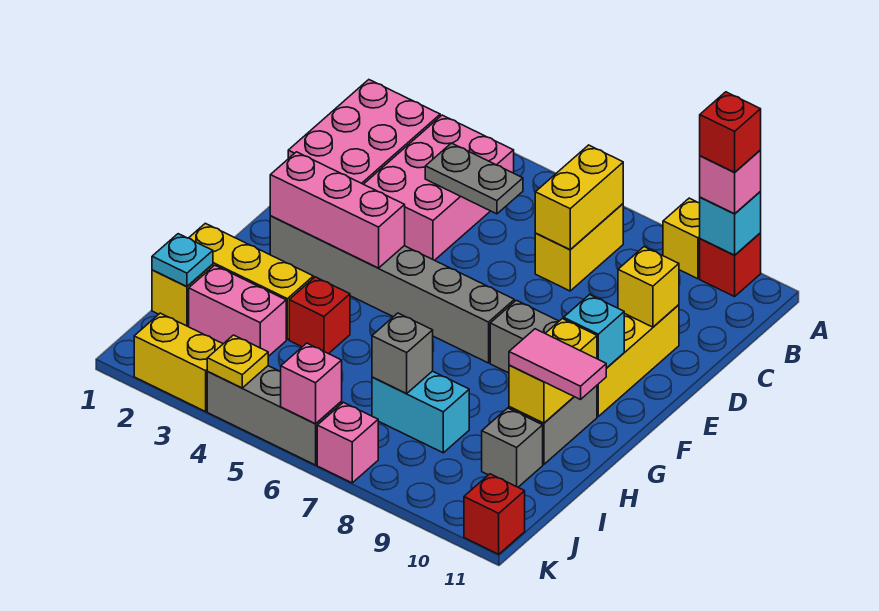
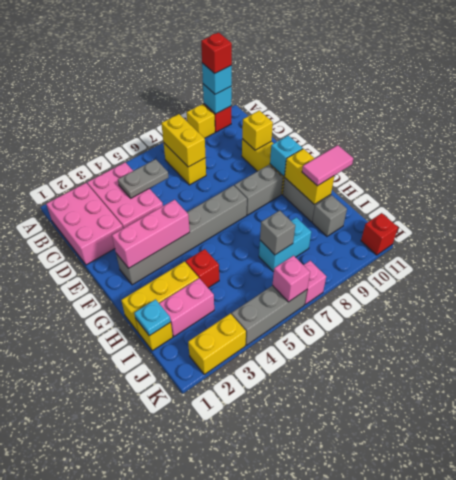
pink 1x1 brick [700,150,761,214] -> cyan 1x1 brick [202,63,232,94]
yellow 1x1 plate [207,335,268,388] -> none

